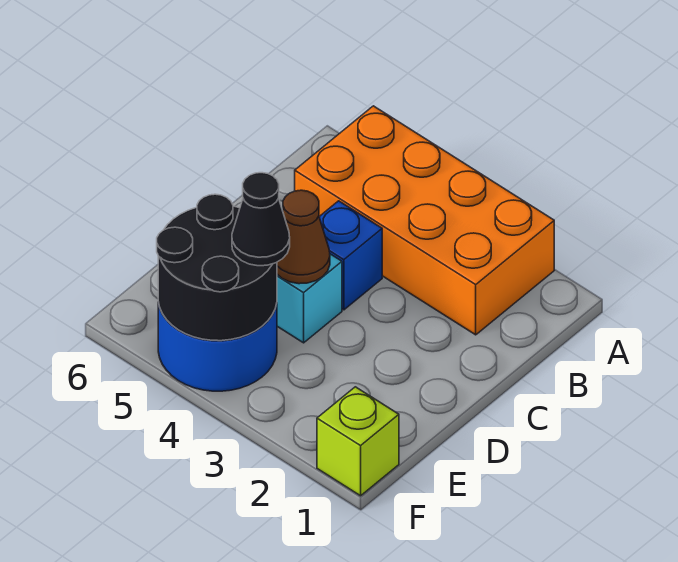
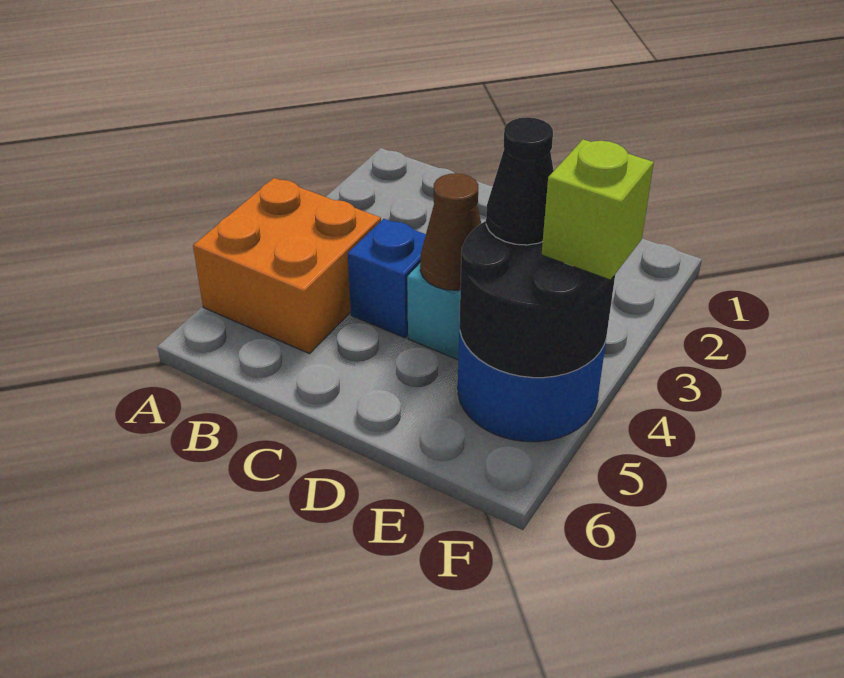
orange 2x4 brick [295,106,554,335] -> orange 2x2 brick [193,178,381,354]
lime 1x1 brick [317,387,399,496] -> lime 1x1 brick moved to [542,139,654,280]

